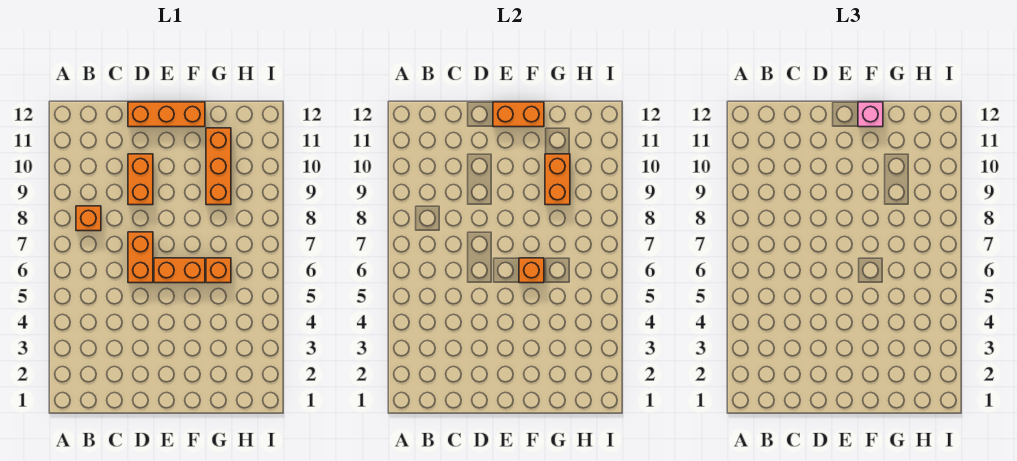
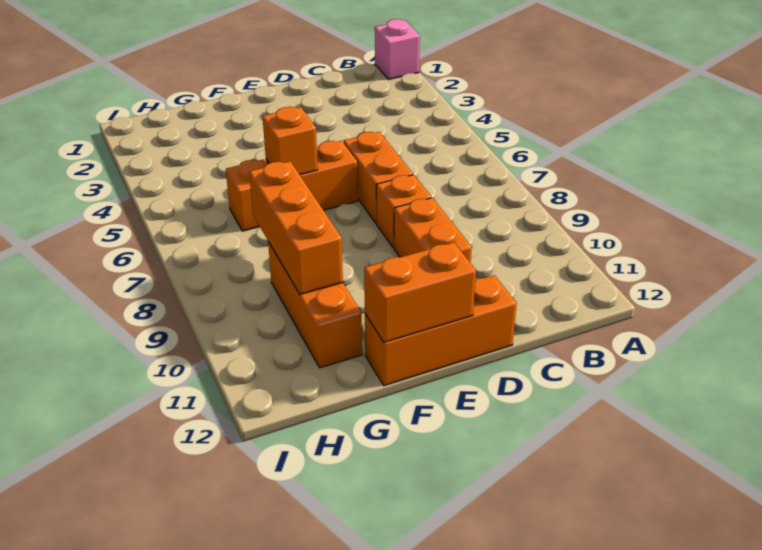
orange 1x1 brick [76,206,101,231] -> orange 1x1 brick moved to [376,175,431,248]
pink 1x1 brick [858,102,883,127] -> pink 1x1 brick moved to [375,19,420,79]
orange 1x2 brick [545,154,570,205] -> orange 1x3 brick [249,161,343,294]

